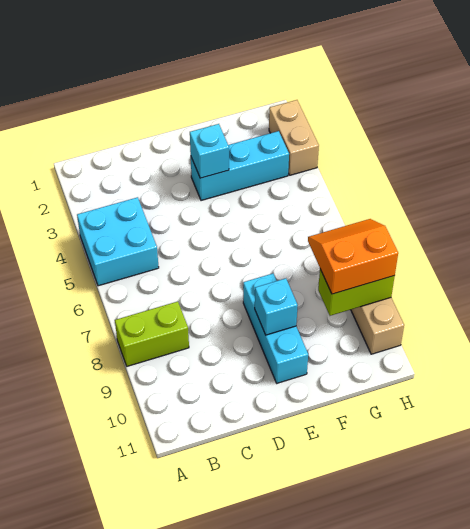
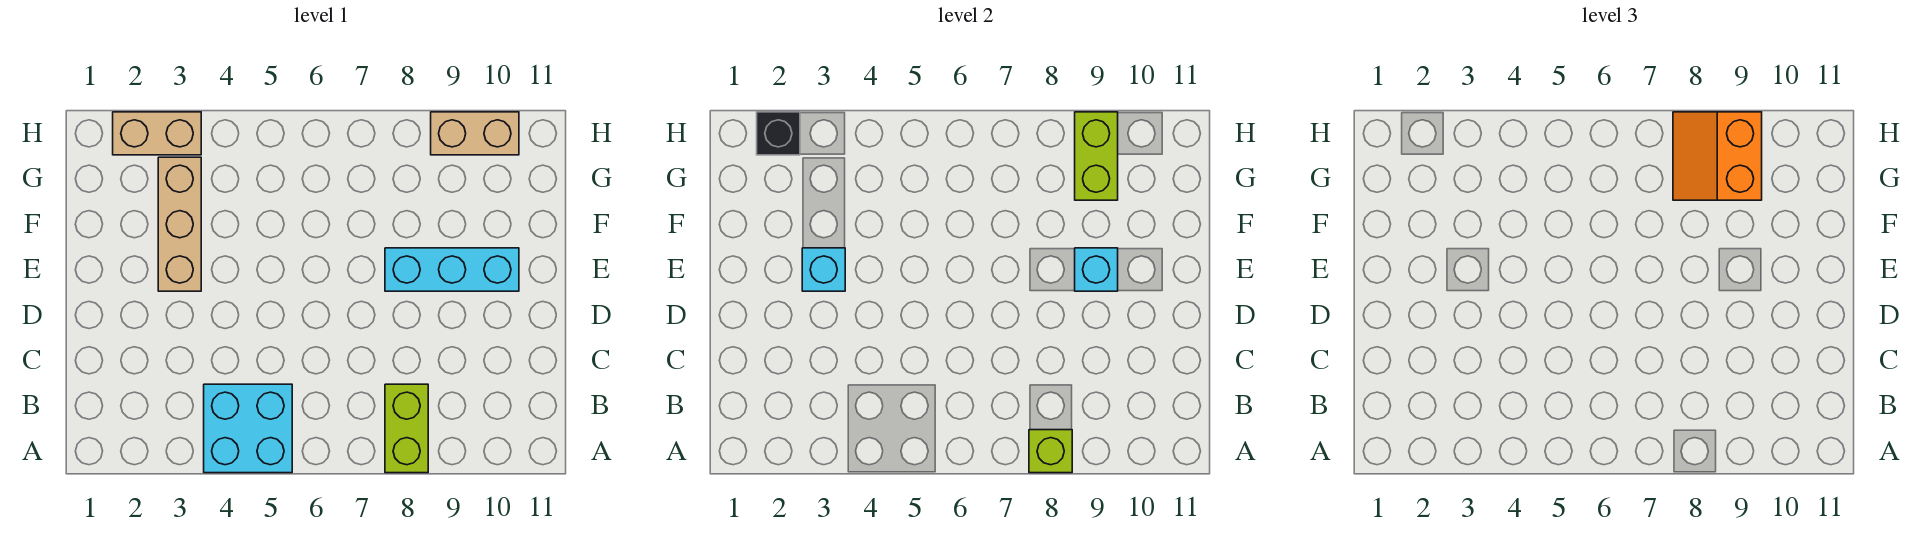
none -> lime 1x1 brick [1029,430,1072,473]
cyan 1x3 brick [191,131,289,200] -> tan 1x3 brick [158,157,201,291]
none -> black 1x1 brick [757,112,800,155]

